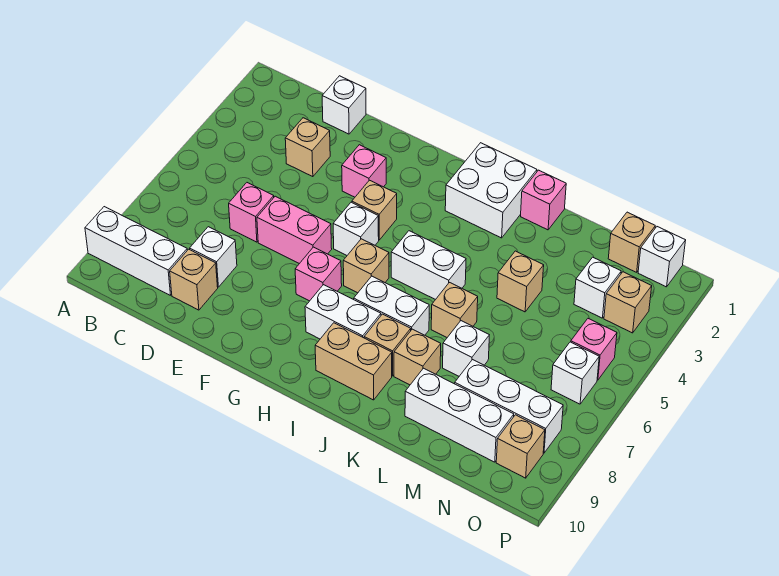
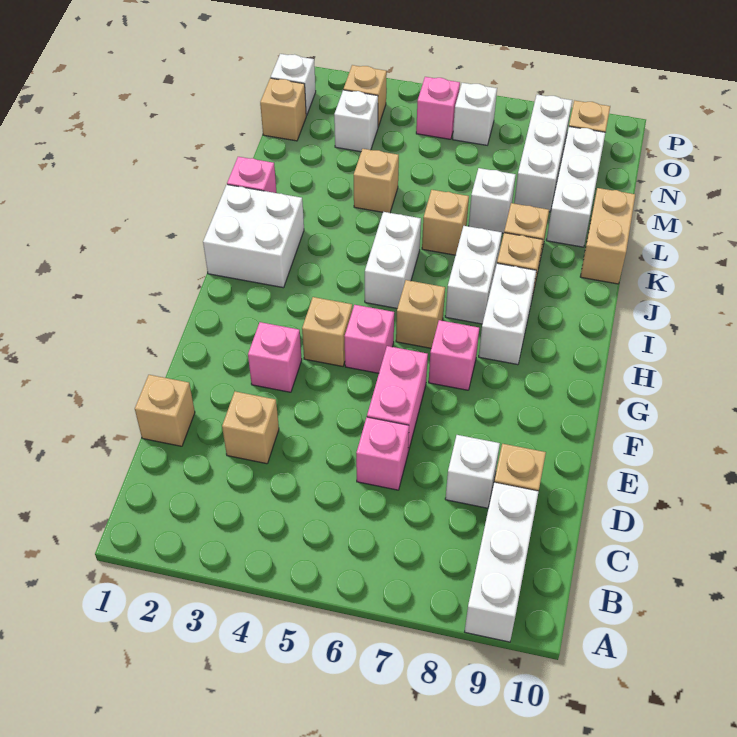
white 1x1 brick [322,76,366,134] -> tan 1x1 brick [135,375,195,446]
white 1x1 brick [333,202,379,255] -> pink 1x1 brick [345,305,394,373]
tan 1x2 brick [315,323,392,400] -> tan 1x2 brick moved to [580,188,635,284]

